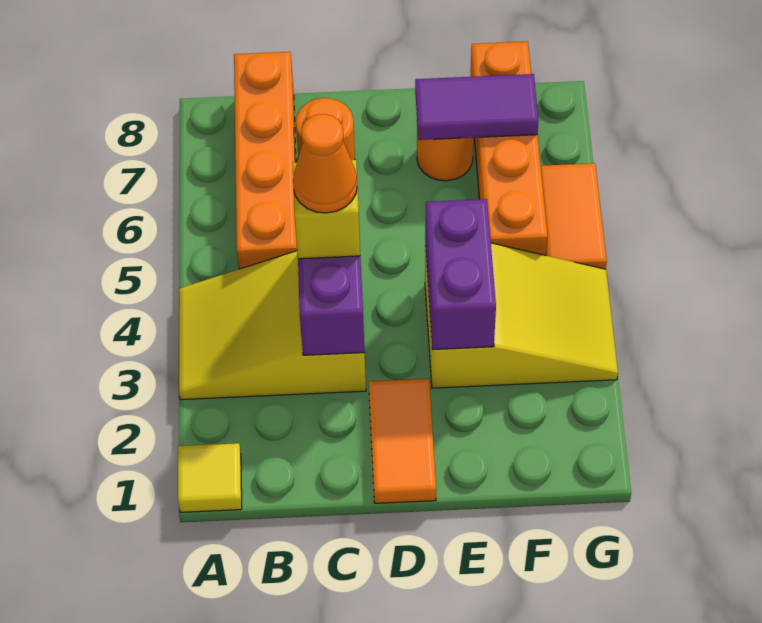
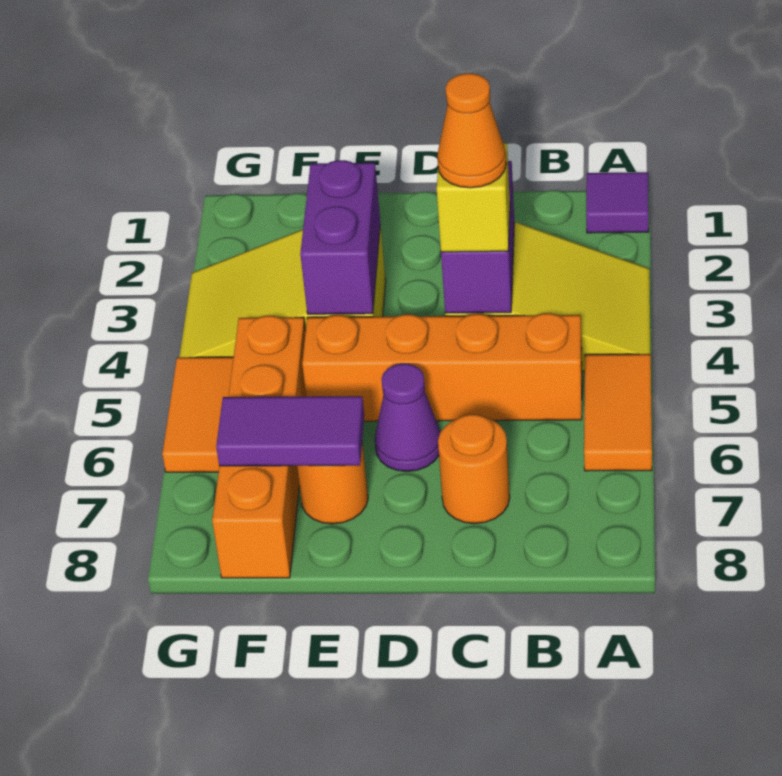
yellow 1x1 tile [178,443,242,512] -> purple 1x1 tile [586,172,649,233]
orange 1x4 brick [234,52,297,269] -> orange 1x4 brick turned to [302,313,582,421]
orange 1x2 tile [369,379,436,503] -> orange 1x2 tile moved to [584,354,652,471]
none -> purple 1x1 cone [375,364,440,471]

